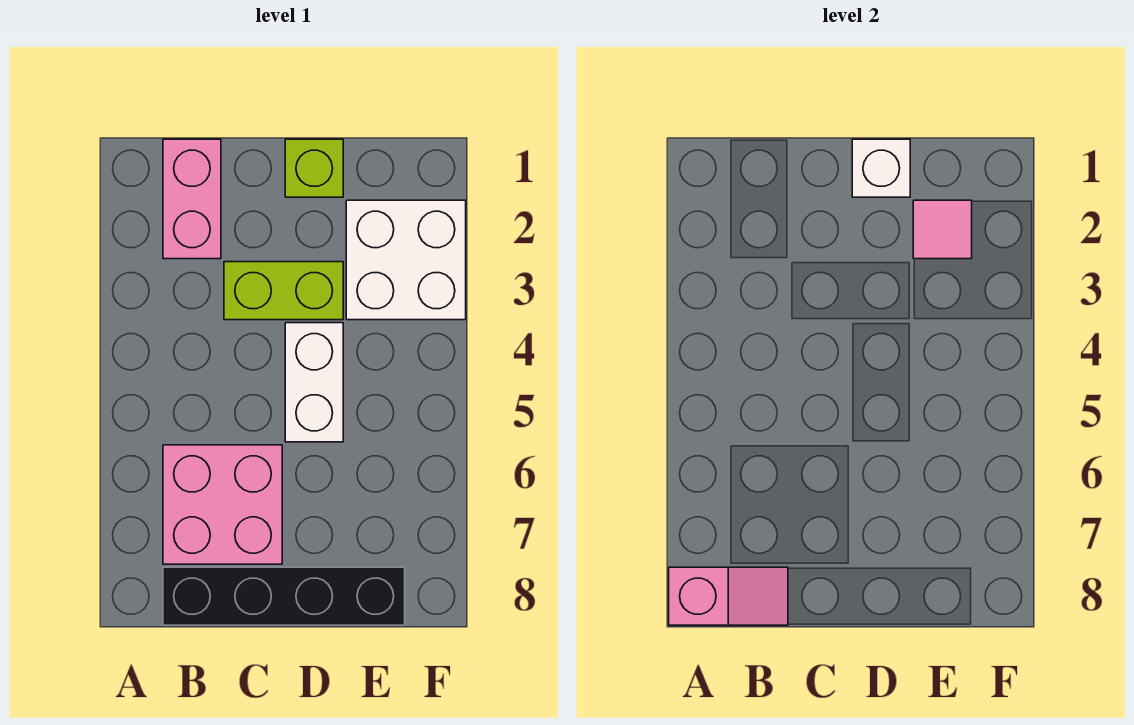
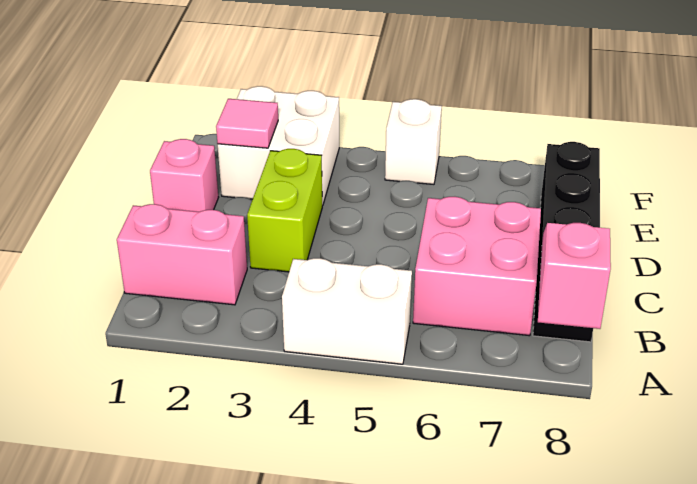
lime 1x1 brick [285,139,343,197] -> pink 1x1 brick [150,139,219,212]
white 1x1 brick [852,139,910,197] -> white 1x1 brick moved to [385,99,442,184]
white 1x2 brick [285,323,343,442] -> white 1x2 brick moved to [282,258,412,364]

